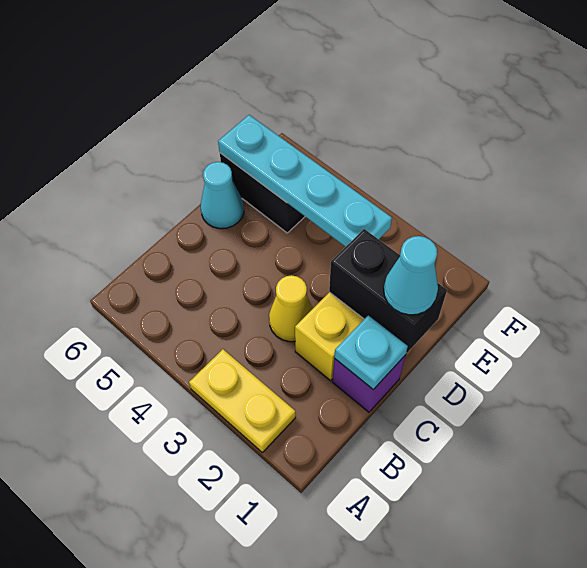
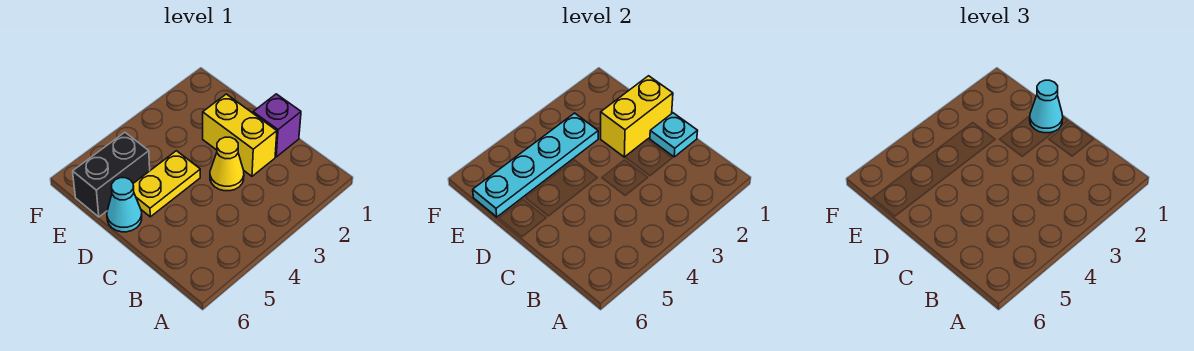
yellow 1x2 plate [189,349,296,452] -> yellow 1x2 plate moved to [133,151,200,217]
black 1x2 brick [329,229,447,352] -> yellow 1x2 brick [601,76,673,157]

